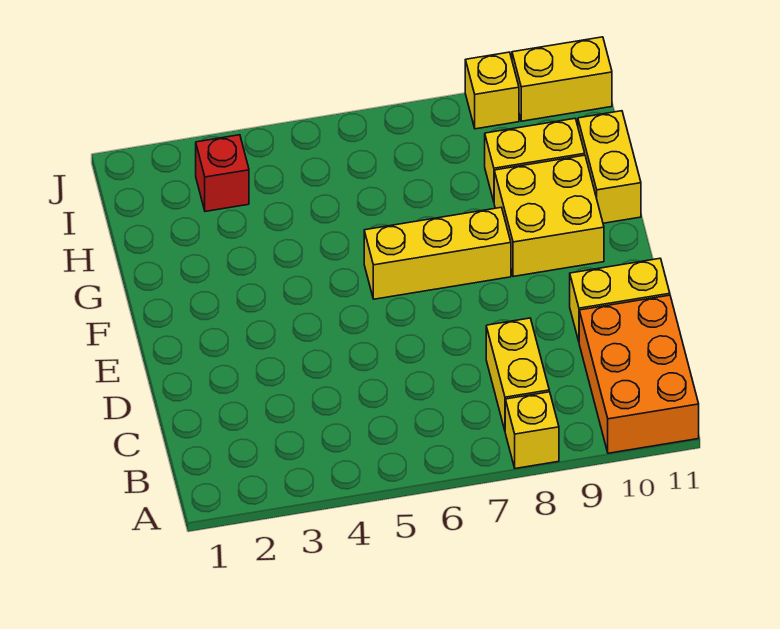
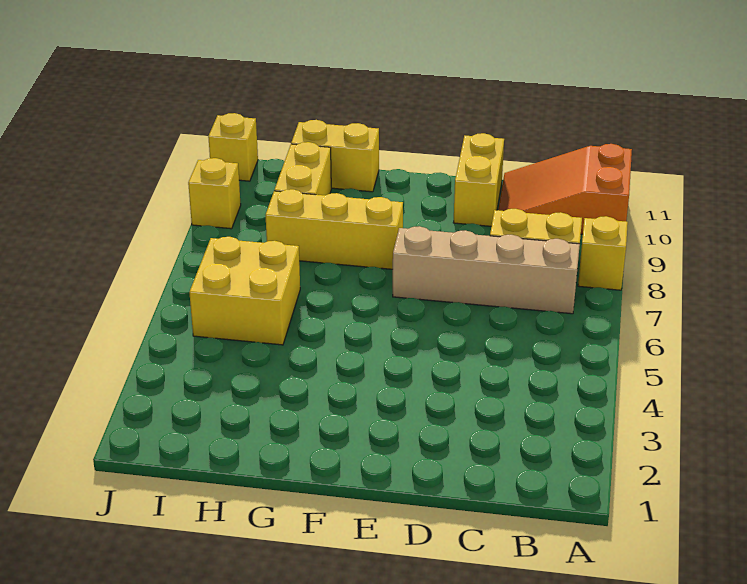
orange 2x3 brick [579,295,699,453] -> orange 2x3 slope [498,144,632,234]
none -> tan 1x4 brick [393,226,580,314]
yellow 1x3 brick [364,207,511,299] -> yellow 1x3 brick turned to [266,189,403,269]
yellow 2x2 brick [494,155,604,277] -> yellow 2x2 brick moved to [189,237,300,345]
red 1x1 brick [196,135,249,211] -> none
yellow 1x2 brick [512,37,612,121] -> yellow 1x1 brick [208,113,258,181]

